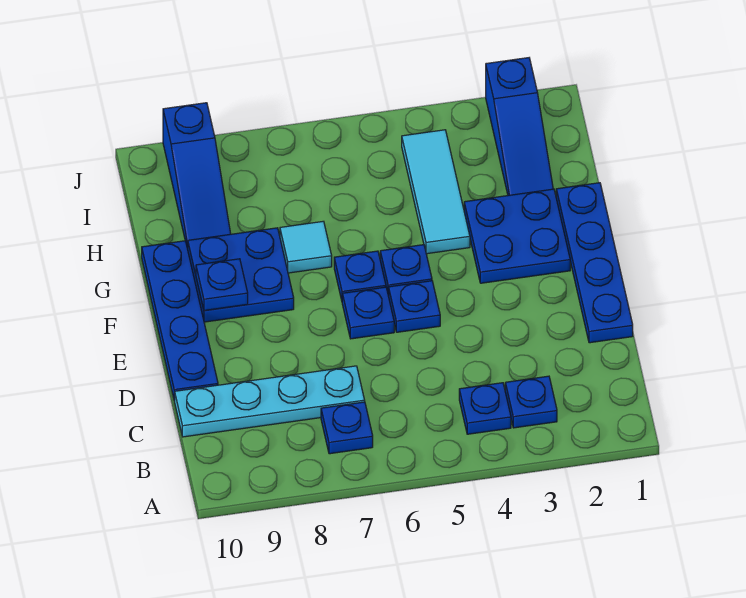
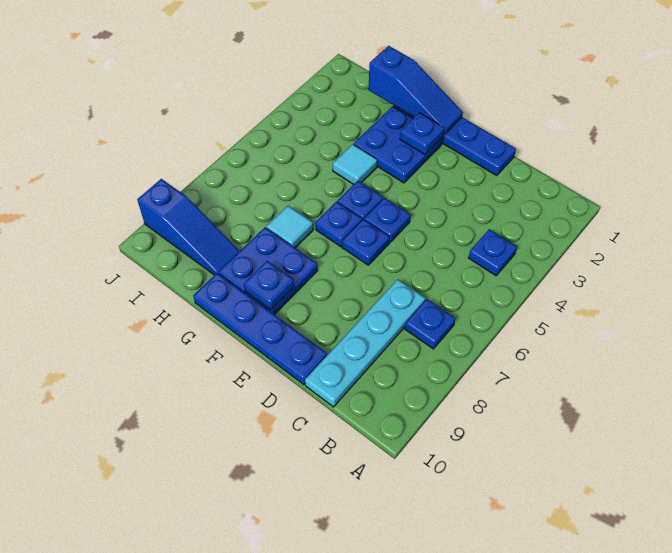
blue 1x1 plate [505,376,557,428] -> blue 1x1 plate moved to [400,113,444,154]
cyan 1x3 tile [402,130,470,254] -> cyan 1x1 tile [333,144,377,184]
blue 1x3 slope [486,58,553,195] -> blue 1x3 slope moved to [368,46,463,135]

